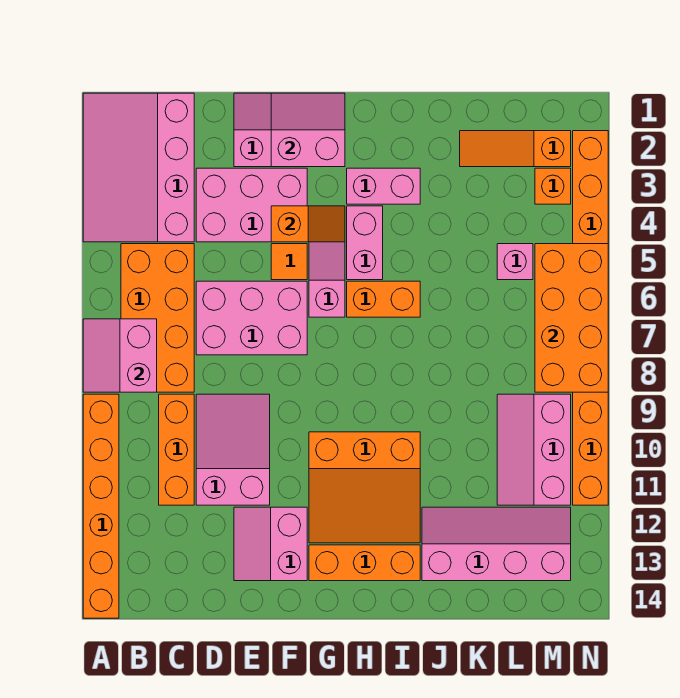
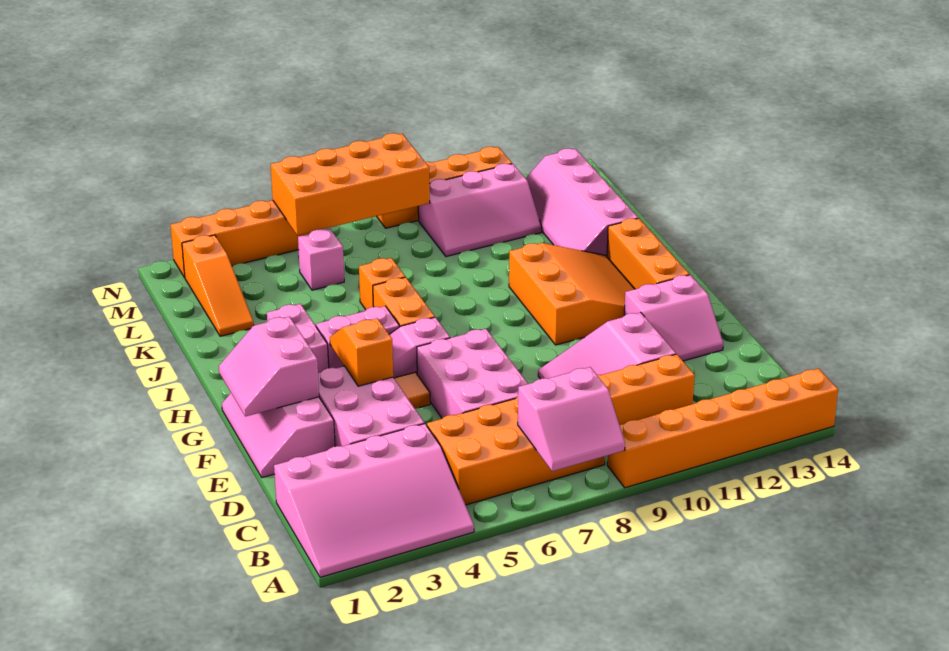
orange 1x1 brick [535,168,571,204] -> orange 1x1 brick moved to [359,258,405,310]

